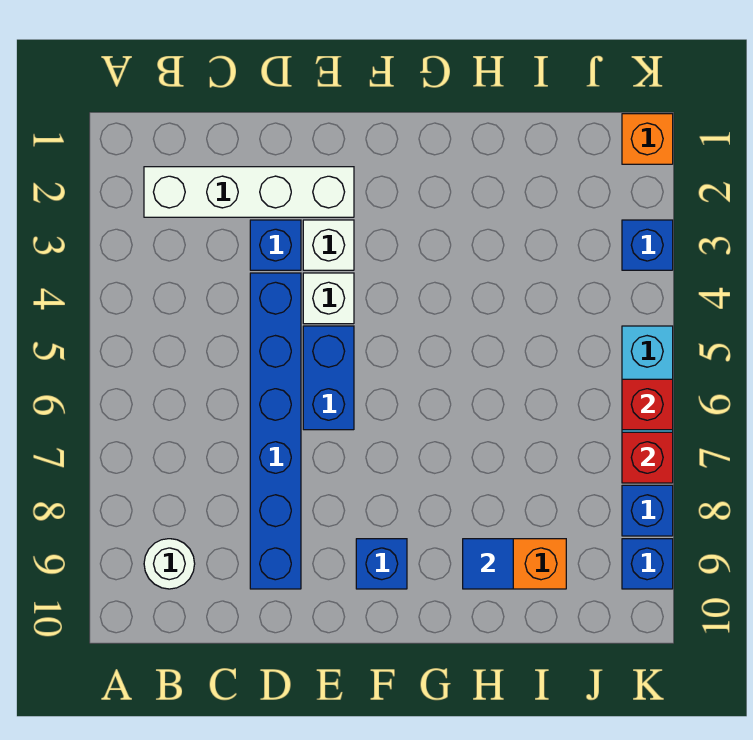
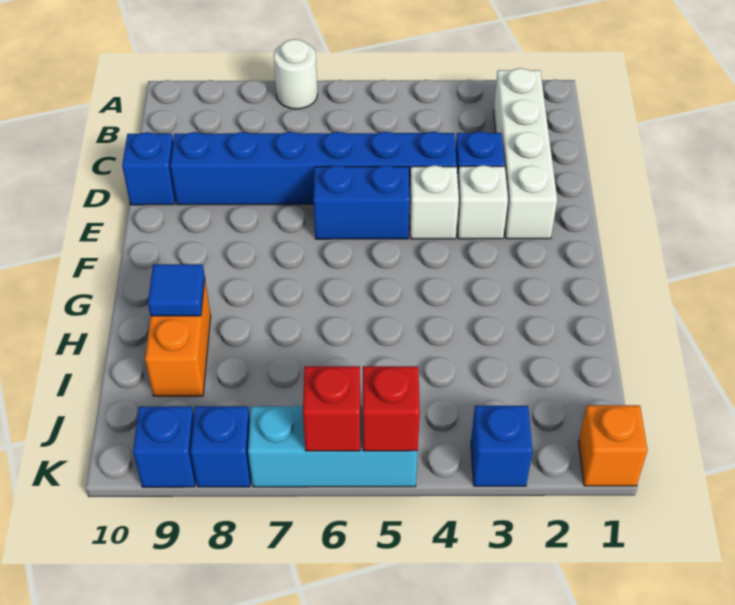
white 1x1 round brick [144,539,195,589] -> white 1x1 round brick moved to [274,39,318,109]
blue 1x1 brick [356,539,407,589] -> blue 1x1 brick moved to [122,132,175,205]
red 1x1 brick [622,432,673,483] -> red 1x1 brick moved to [363,366,420,451]

